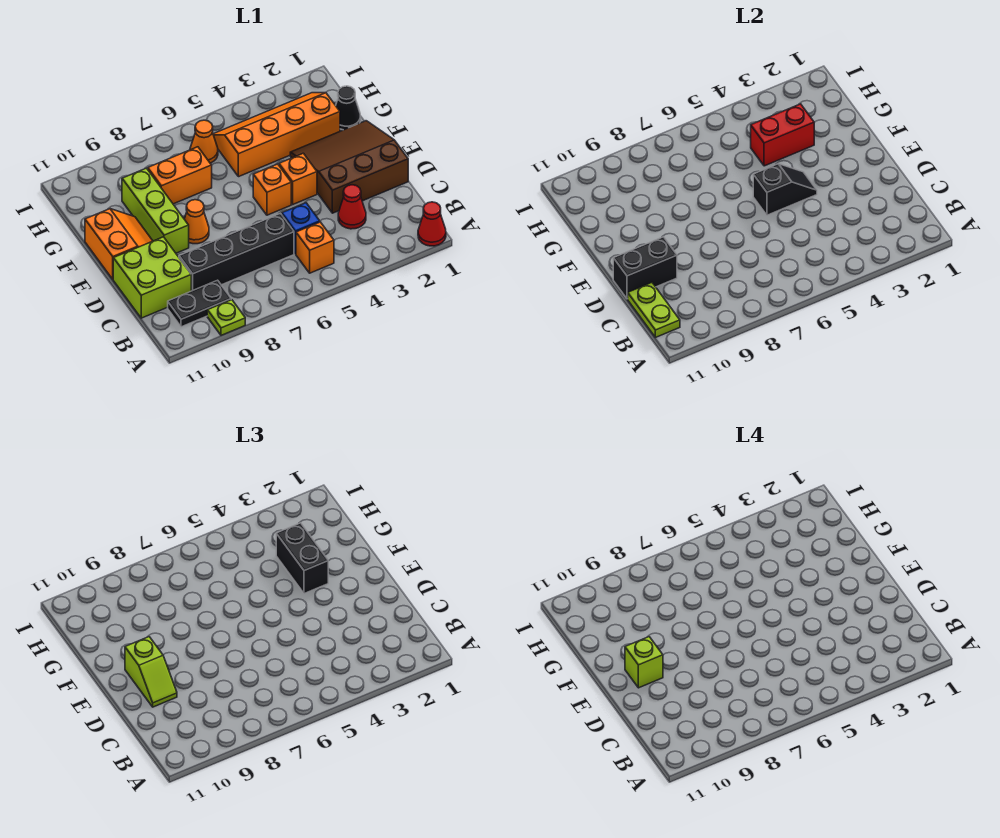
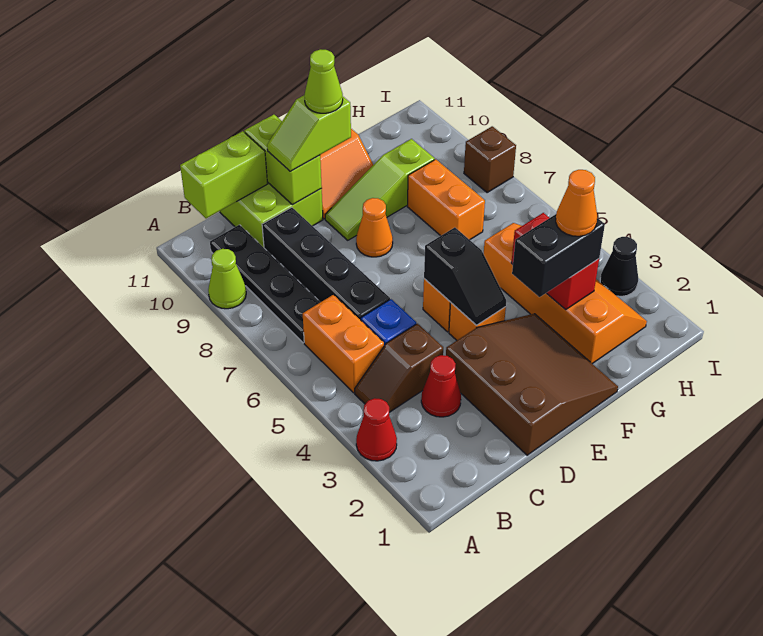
red 1x1 cone [418,202,446,246] -> red 1x1 cone moved to [356,398,397,461]
lime 1x1 plate [207,300,245,335] -> lime 1x1 cone [208,249,246,309]
none -> brown 1x2 slope [355,324,443,412]
orange 1x1 brick [296,222,334,273] -> orange 1x2 brick [303,295,384,393]
black 1x2 plate [168,280,231,327] -> black 1x4 plate [210,225,320,343]
lime 1x2 plate [628,283,680,338] -> lime 1x2 brick [180,131,268,218]
black 1x2 brick [613,237,677,299] -> lime 1x2 brick [245,115,322,205]
lime 1x3 brick [122,168,189,253] -> lime 1x3 slope [325,139,435,240]
lime 1x1 brick [625,637,663,688] -> lime 1x1 cone [304,49,343,113]
black 1x1 cone [336,86,361,130] -> black 1x1 cone moved to [600,237,638,296]
orange 1x1 cone [190,120,218,163] -> orange 1x1 cone moved to [556,170,597,236]
none -> brown 1x1 brick [464,126,516,193]

